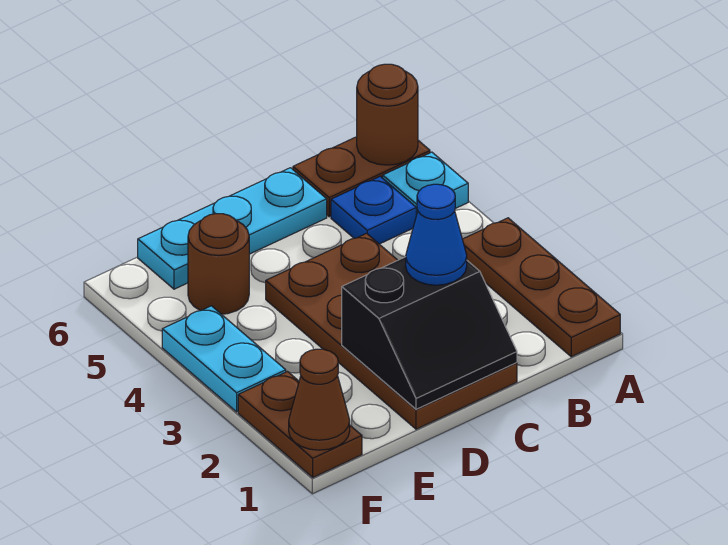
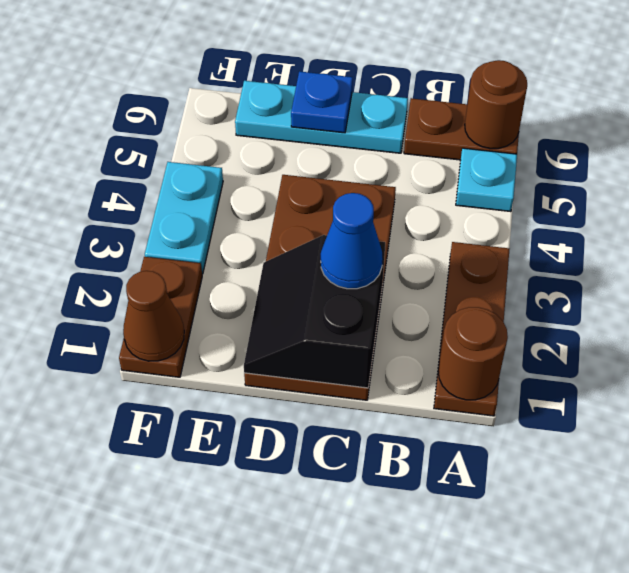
blue 1x1 plate [331,176,416,244] -> blue 1x1 plate moved to [291,71,353,133]
black 2x2 slope [342,257,517,409] -> black 2x2 slope turned to [244,235,385,388]
brown 1x1 round brick [188,214,249,314] -> brown 1x1 round brick moved to [438,307,508,400]

